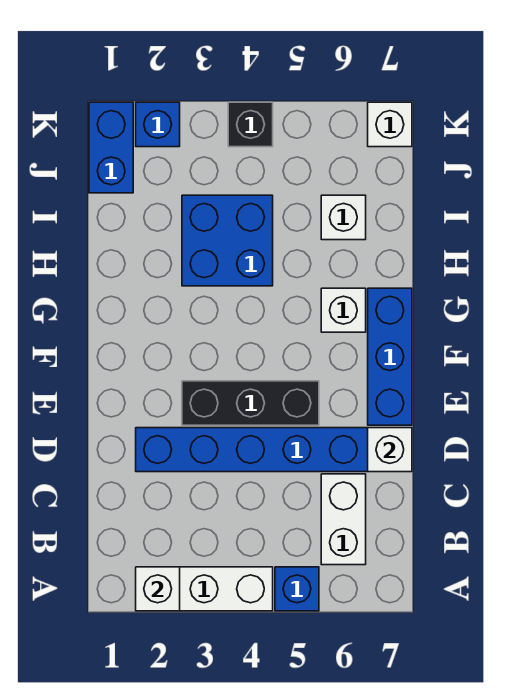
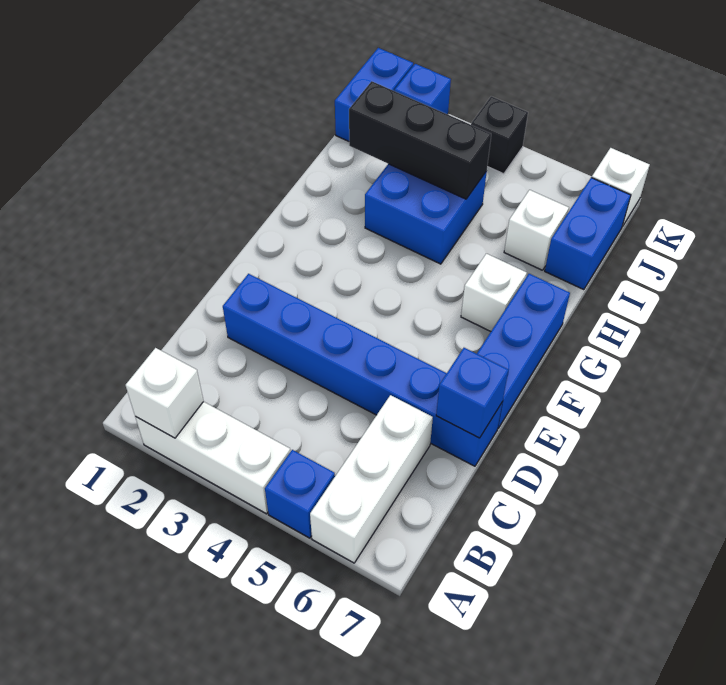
white 1x2 brick [321,474,366,565] -> white 1x3 brick [310,395,433,563]
white 1x1 brick [368,428,412,472] -> blue 1x1 brick [436,348,508,438]
black 1x3 brick [182,381,319,425] -> black 1x3 brick moved to [349,81,491,199]
none -> blue 1x2 brick [545,177,631,290]

